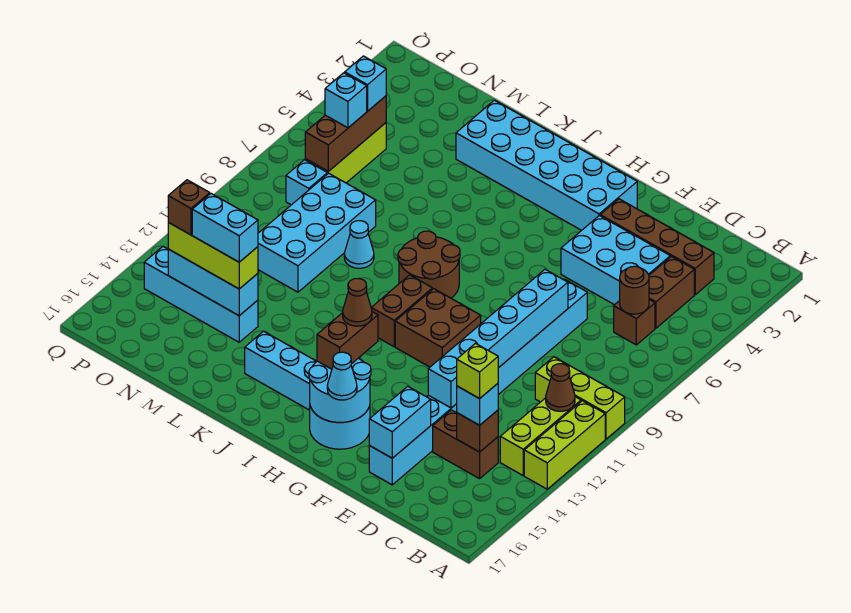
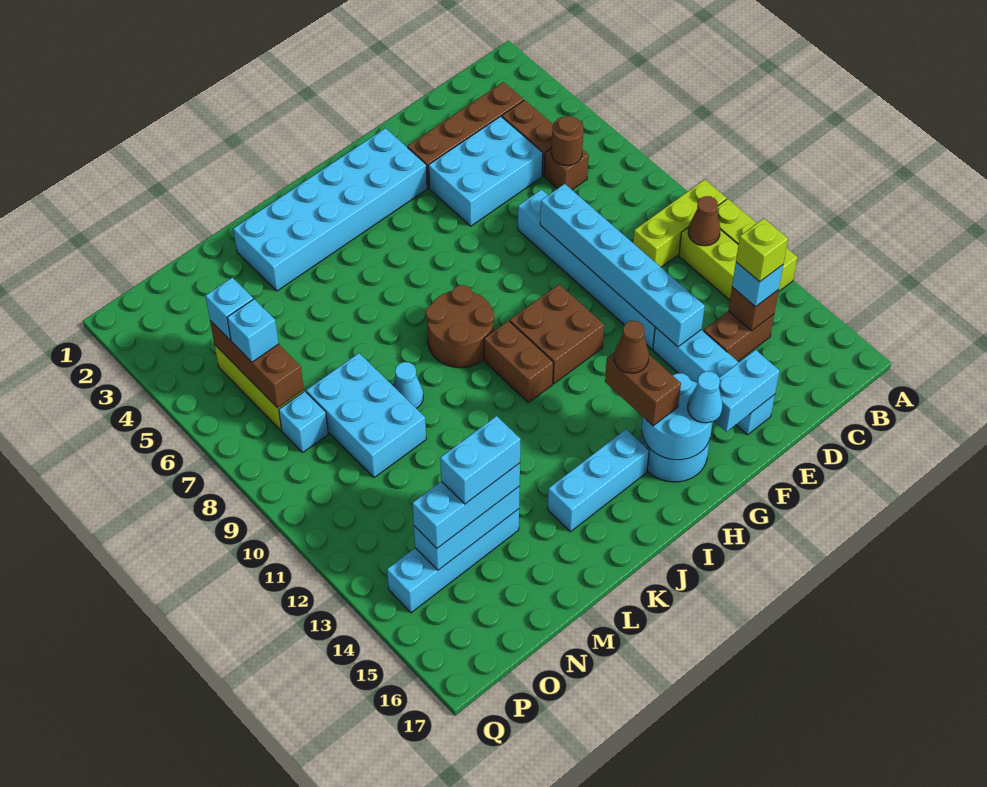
cyan 1x2 brick [369,386,431,458] -> cyan 1x2 brick turned to [715,350,780,432]
cyan 2x4 brick [258,173,376,292] -> cyan 2x3 brick [306,353,426,478]
lime 1x3 brick [168,222,258,289] -> cyan 1x3 brick [412,463,520,548]
brown 1x1 brick [168,180,210,235] -> none

